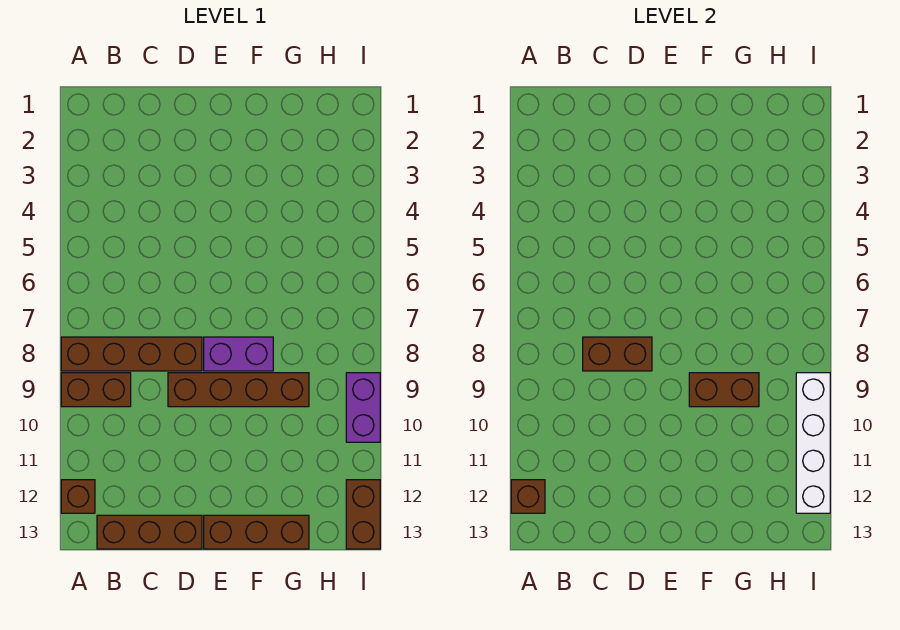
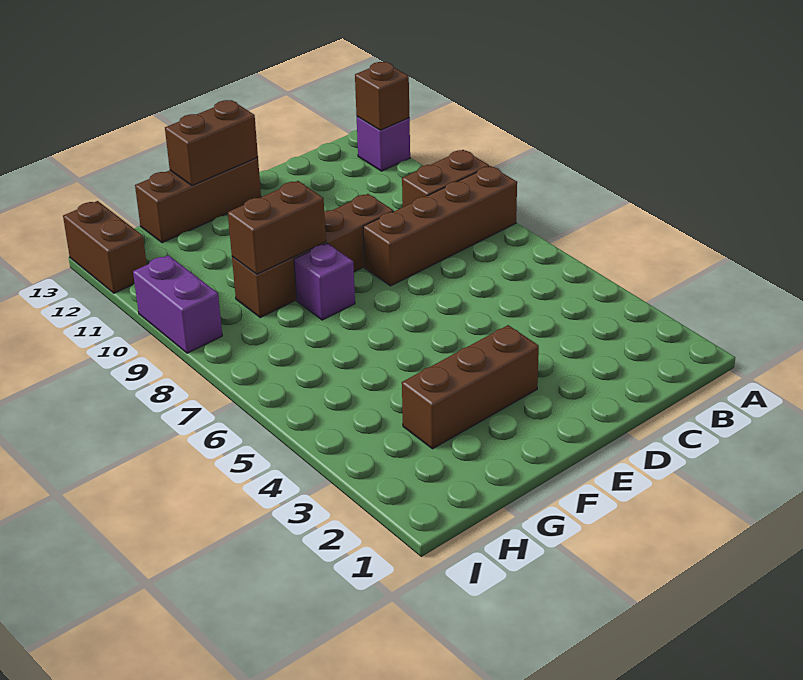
brown 1x1 brick [61,480,95,513] -> purple 1x1 brick [357,116,410,171]
brown 1x3 brick [97,515,202,549] -> brown 1x3 brick moved to [402,325,539,449]
brown 1x2 brick [583,337,652,371] -> brown 1x2 brick moved to [165,100,258,186]
purple 1x2 brick [204,337,273,371] -> purple 1x1 brick [294,243,355,320]
white 1x4 brick [796,373,830,513] -> none

